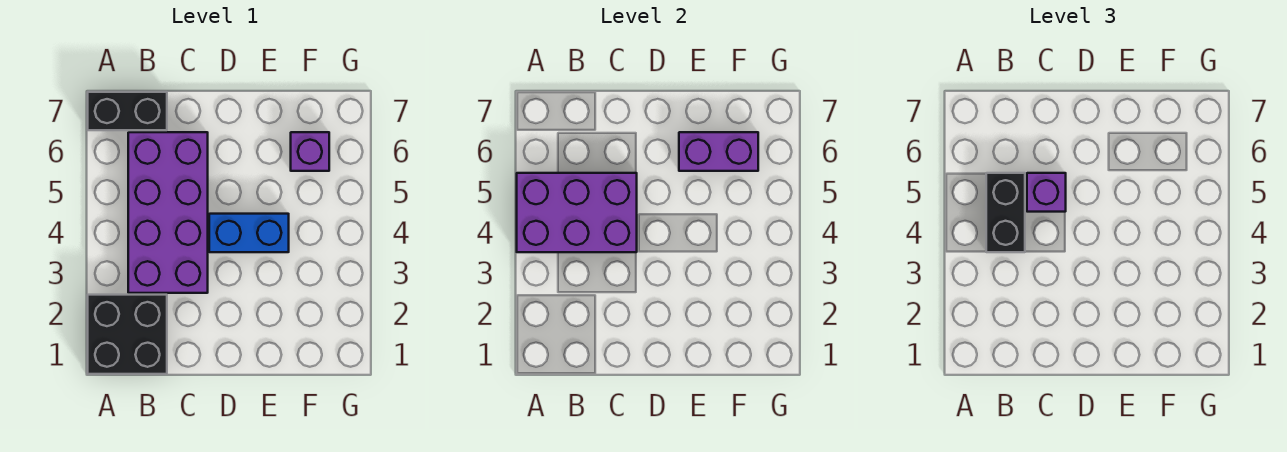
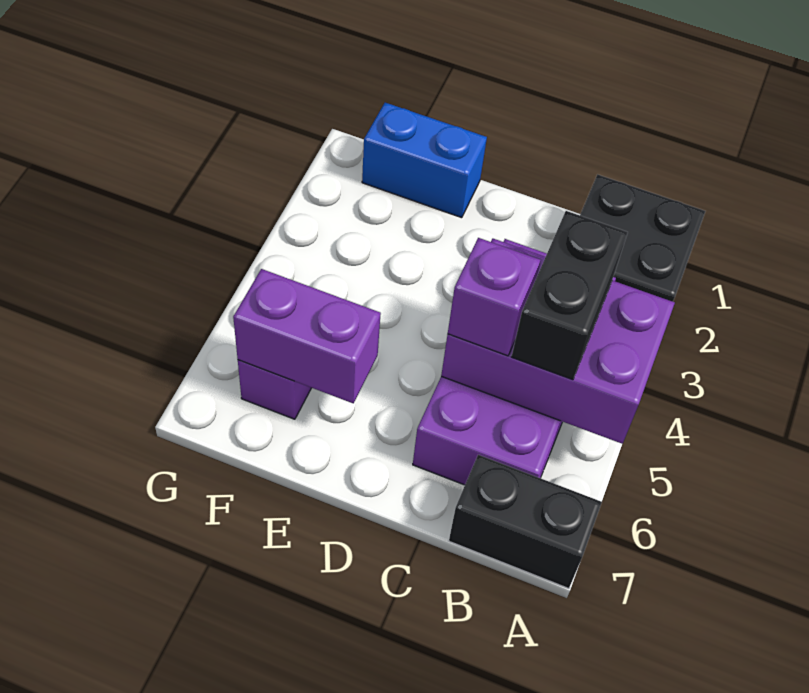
blue 1x2 brick [209,214,289,252] -> blue 1x2 brick moved to [362,103,487,218]

